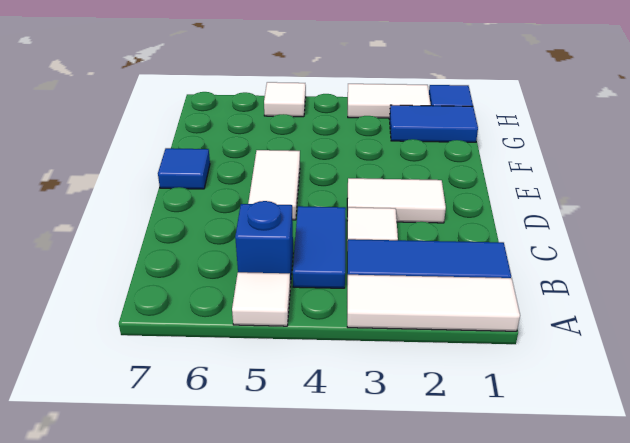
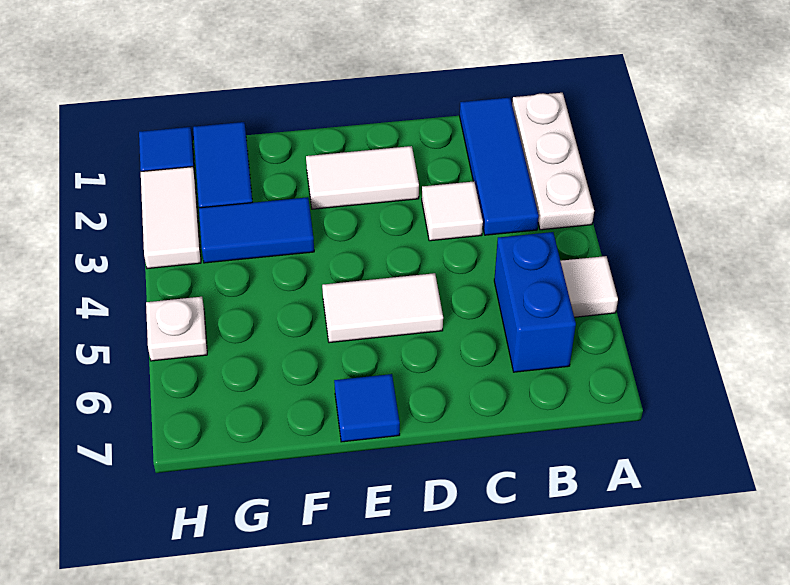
white 1x3 tile [347,275,520,331] -> white 1x3 plate [512,93,594,230]
blue 1x2 tile [293,206,346,288] -> blue 1x2 tile moved to [199,197,314,263]
blue 1x1 brick [235,201,293,287] -> blue 1x2 brick [494,232,576,372]
white 1x2 tile [347,178,446,223] -> white 1x2 tile turned to [306,146,419,209]
white 1x1 tile [264,82,306,117] -> white 1x1 plate [146,297,207,361]

